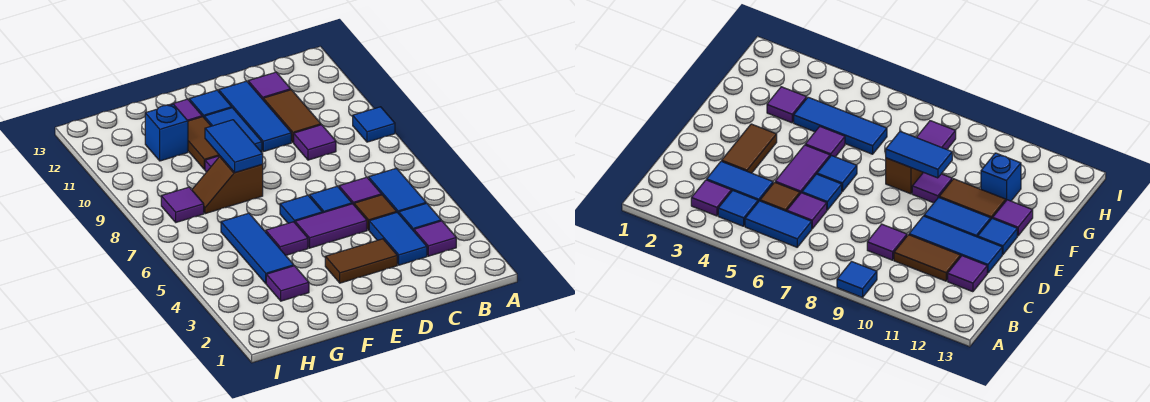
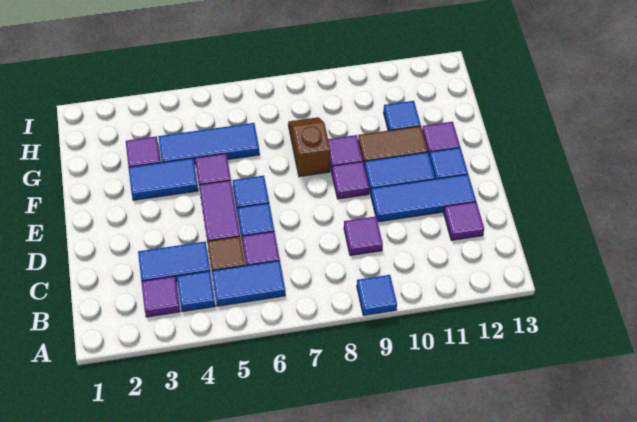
brown 1x2 tile [263,90,321,143] -> none
brown 1x2 tile [325,239,397,283] -> none
blue 1x2 tile [205,120,263,173] -> blue 1x2 tile moved to [129,158,198,200]
blue 1x1 brick [145,104,188,161] -> blue 1x1 tile [384,101,421,131]
purple 1x1 tile [161,187,204,222] -> purple 1x1 tile moved to [331,161,369,199]

